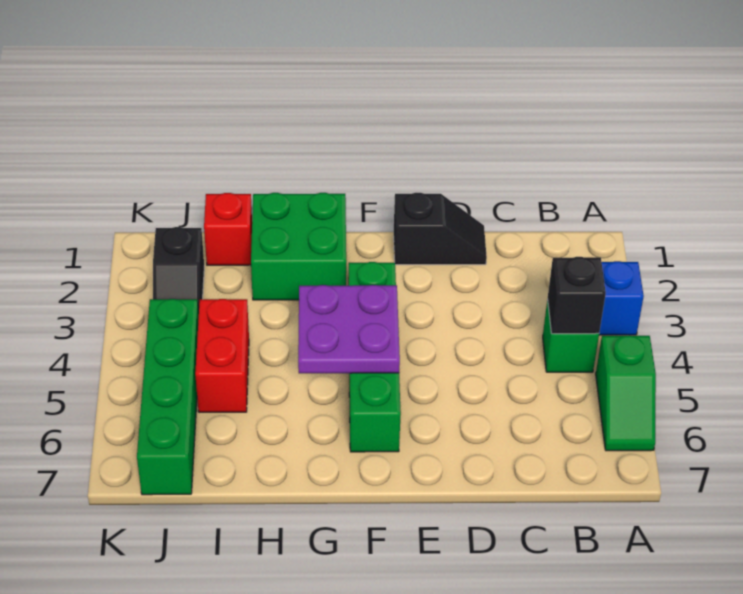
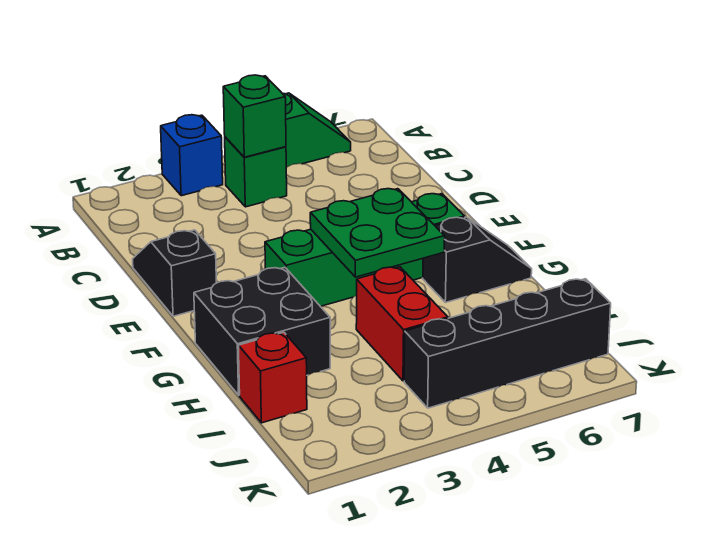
black 1x1 brick [548,257,606,334] -> green 1x1 brick [223,75,286,157]
purple 2x2 plate [298,285,400,373] -> green 2x2 plate [310,189,445,277]
green 2x2 brick [251,193,346,300] -> black 2x2 brick [194,267,330,395]
red 1x2 brick [195,299,249,412] -> red 1x2 brick turned to [356,267,448,381]
black 1x2 slope [153,227,204,314] -> black 1x2 slope moved to [423,217,532,303]
green 1x4 brick [137,299,199,495] -> black 1x4 brick [404,279,611,408]

